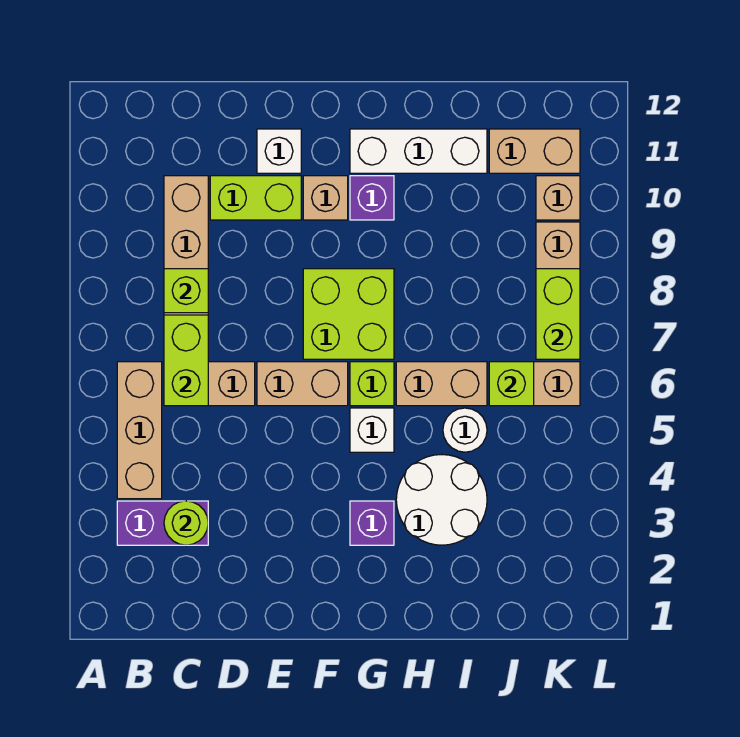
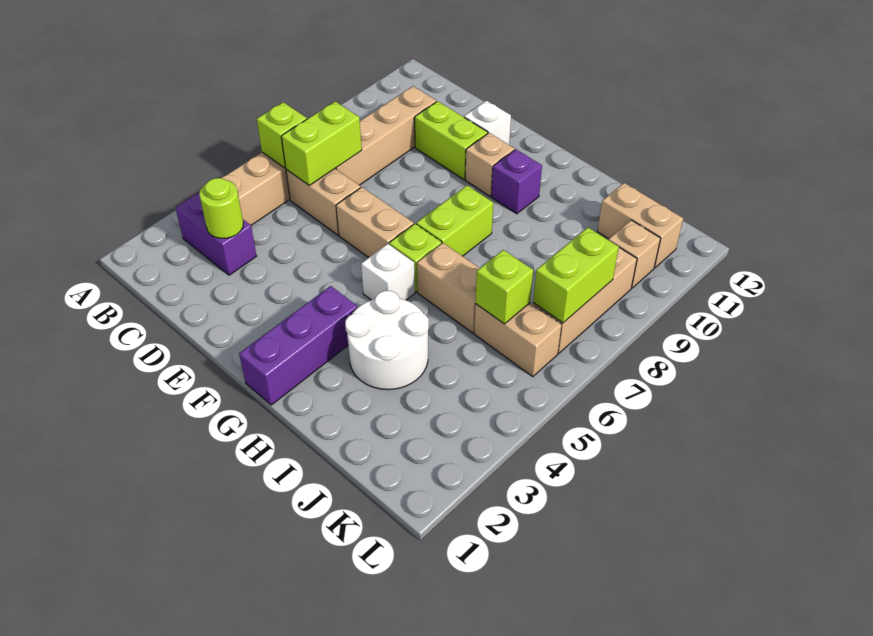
lime 1x1 brick [164,269,208,313] -> lime 1x1 brick moved to [257,102,307,168]
lime 2x2 brick [303,269,394,359] -> lime 1x2 brick [416,186,493,256]
purple 1x1 brick [350,501,394,545] -> purple 1x3 brick [239,286,357,405]
white 1x3 brick [350,129,487,173] -> none
white 1x1 round brick [443,408,487,452] -> none

